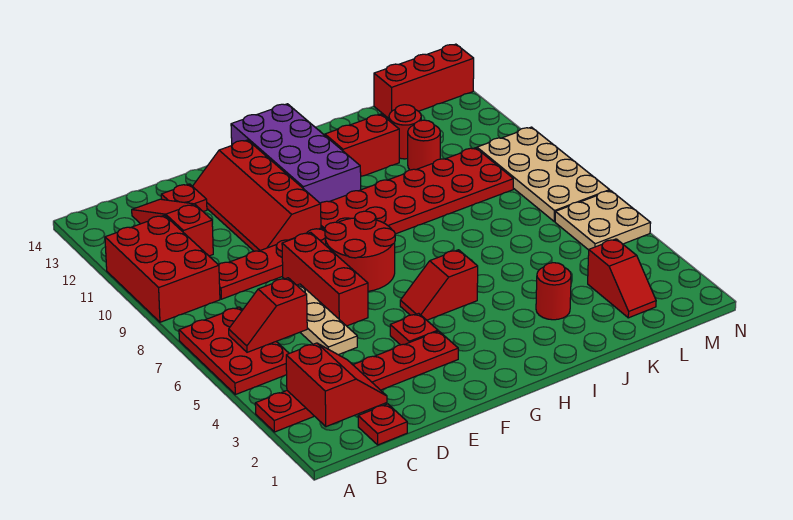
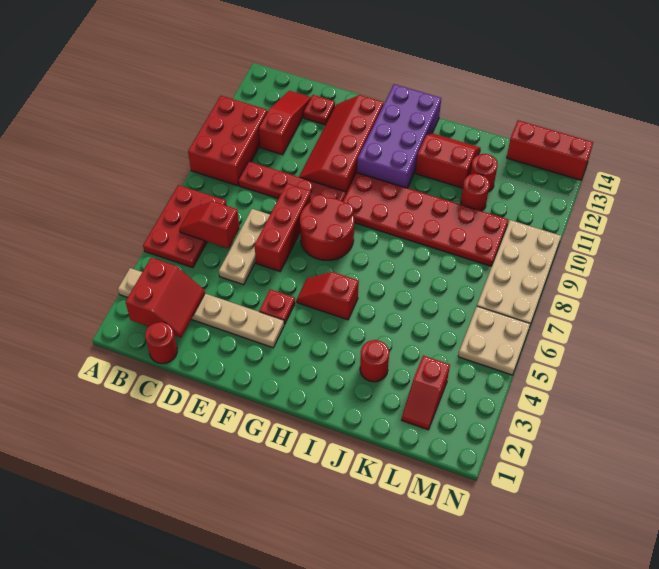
red 1x6 plate [255,331,458,432] -> tan 1x6 plate [118,268,284,348]
red 1x1 plate [358,404,407,445] -> red 1x1 round brick [145,322,177,364]

